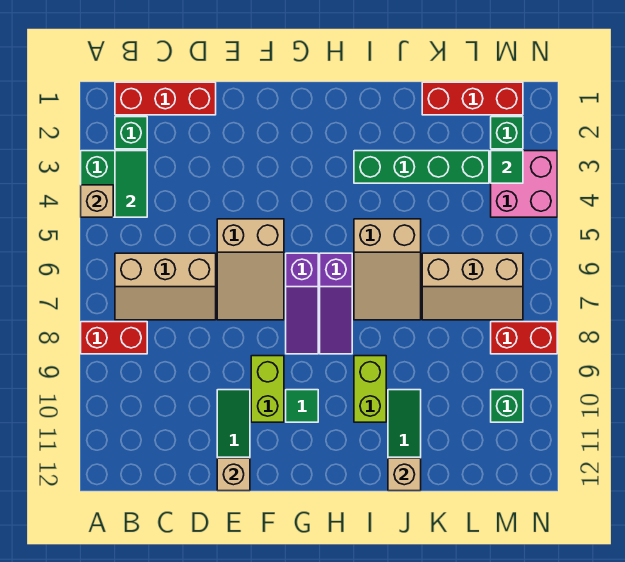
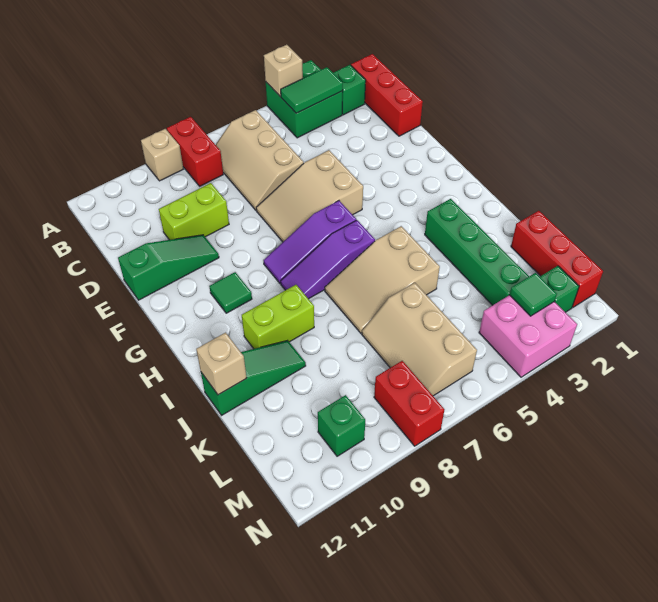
tan 1x1 brick [217,458,250,491] -> tan 1x1 brick moved to [141,129,183,181]
lime 1x2 brick [251,356,284,422] -> lime 1x2 brick moved to [159,183,229,240]

